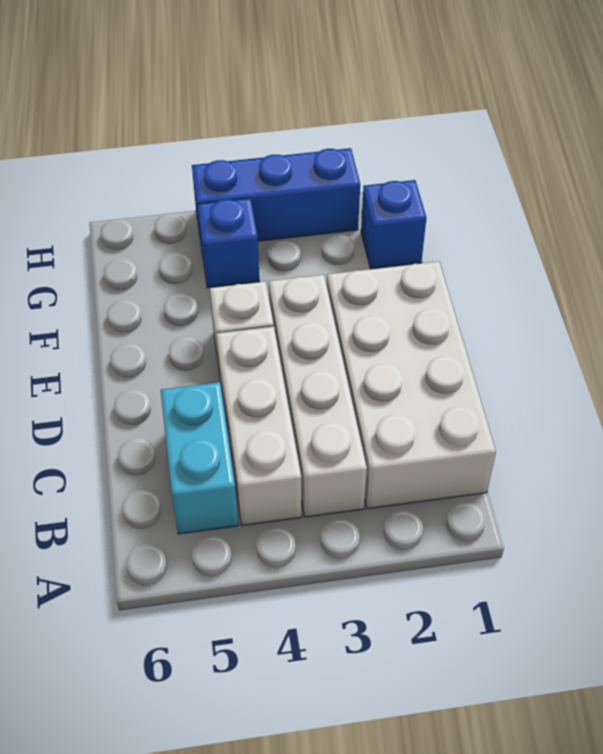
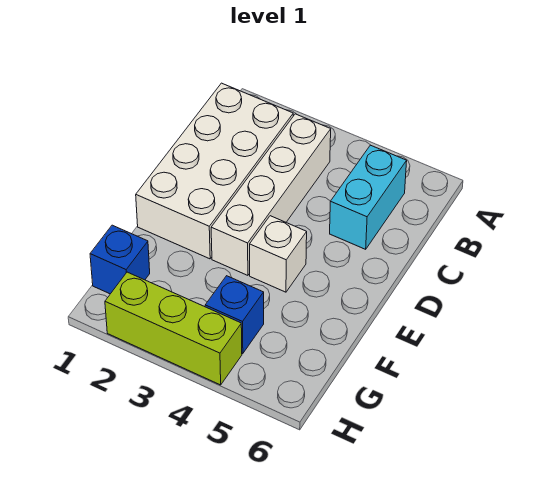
white 1x3 brick [216,327,301,525] -> none
blue 1x3 brick [192,148,360,241] -> lime 1x3 brick [105,272,242,385]

